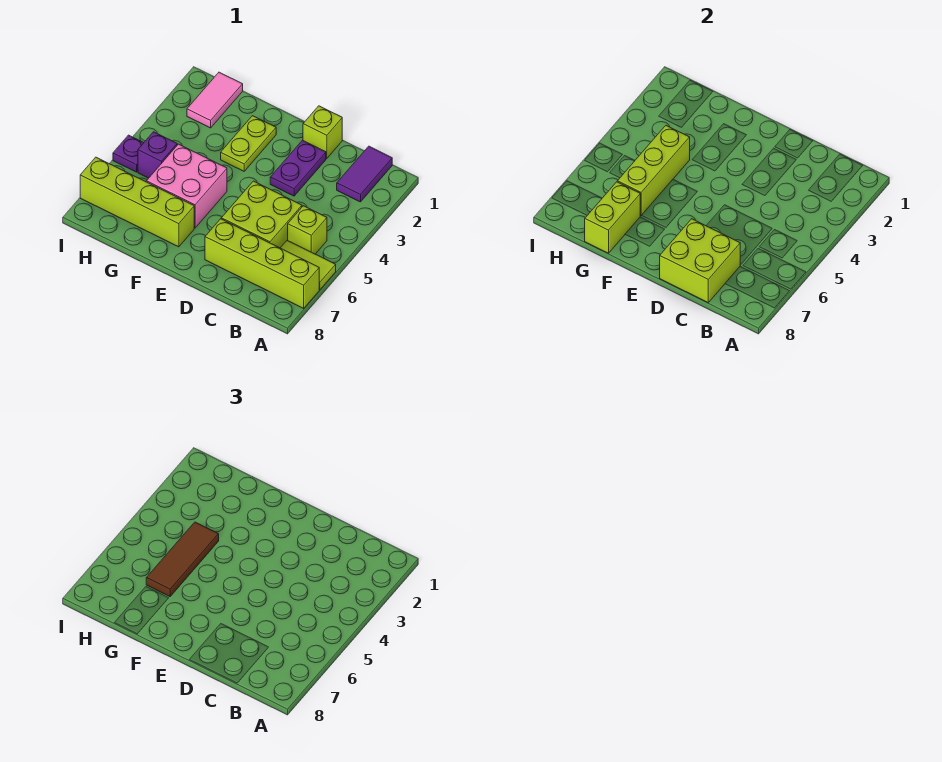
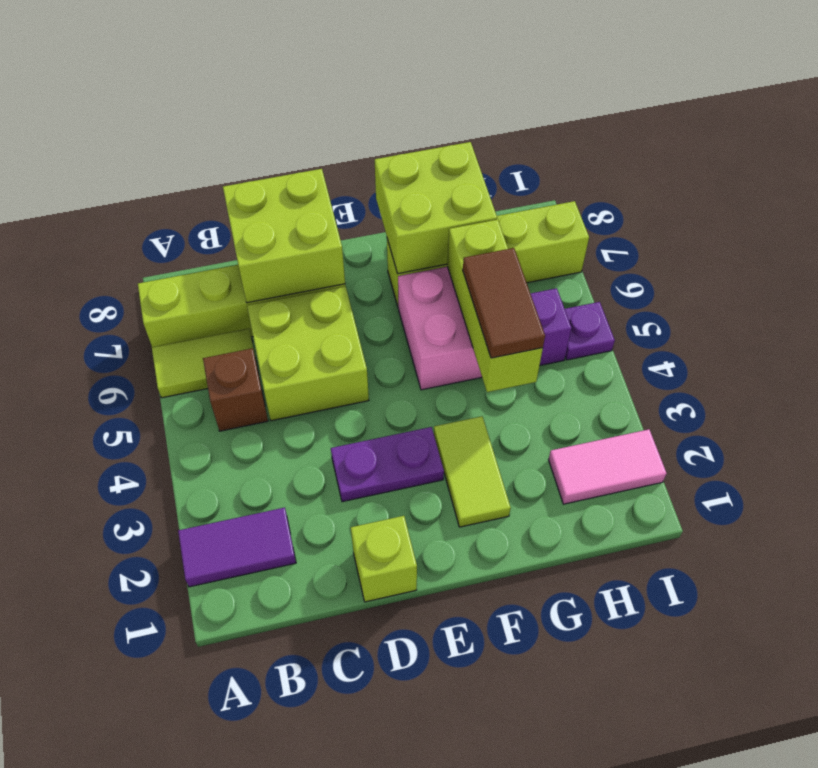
purple 1x2 tile [337,146,392,202] -> purple 1x2 tile turned to [178,508,296,587]
lime 1x1 brick [288,206,327,254] -> brown 1x1 brick [203,348,268,431]
purple 1x2 plate [270,140,326,196] -> purple 1x2 plate turned to [331,427,444,502]
lime 1x2 plate [221,116,276,171] -> lime 1x2 tile [434,416,511,527]
brown 1x3 tile [146,522,219,596] -> brown 1x2 tile [463,248,545,358]
lime 1x2 brick [585,182,640,253] -> lime 2x2 brick [375,142,497,274]
pink 1x2 tile [187,72,243,128] -> pink 1x2 tile turned to [548,429,666,504]

